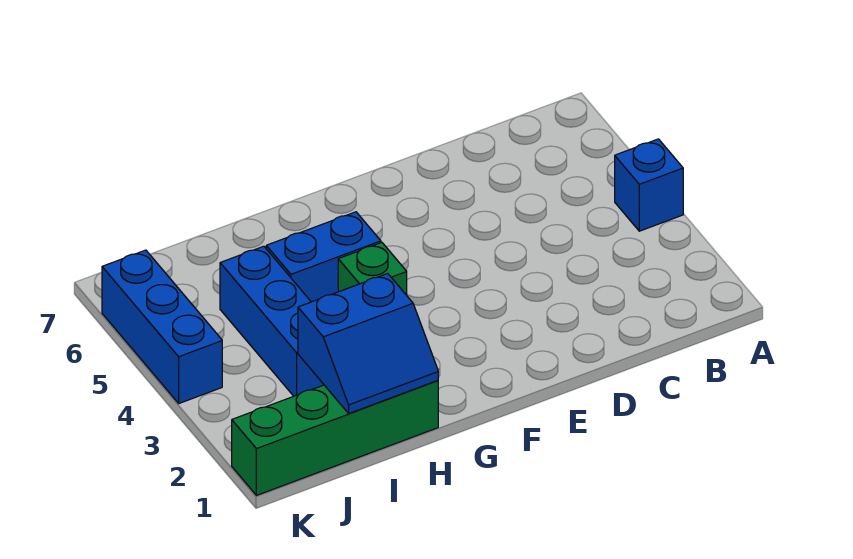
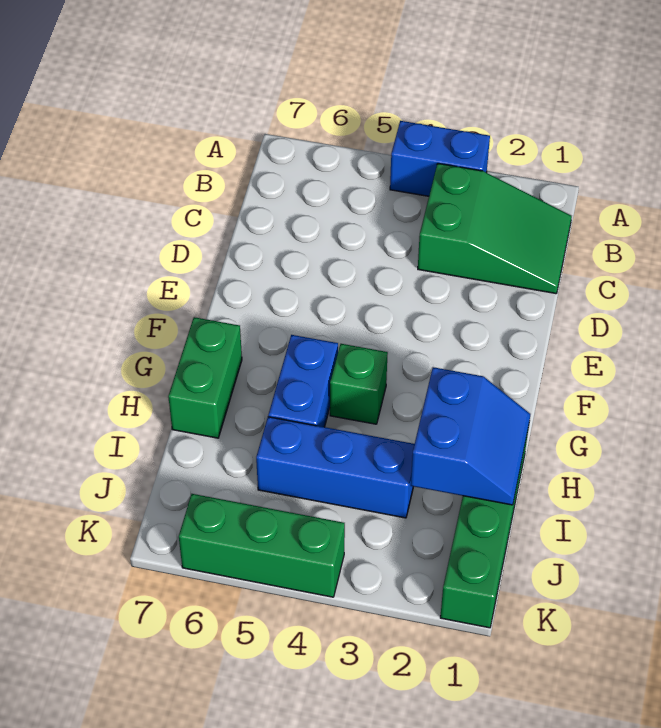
blue 1x1 brick [615,139,683,231] -> blue 1x2 brick [390,121,490,196]
none -> green 2x3 slope [418,163,572,294]
none -> green 1x2 brick [168,317,242,438]
blue 1x3 brick [102,250,222,403] -> green 1x3 brick [179,494,345,597]

